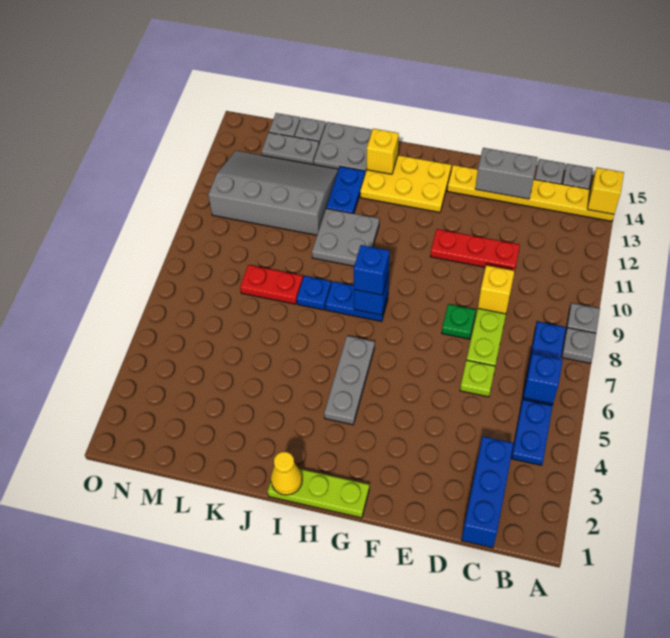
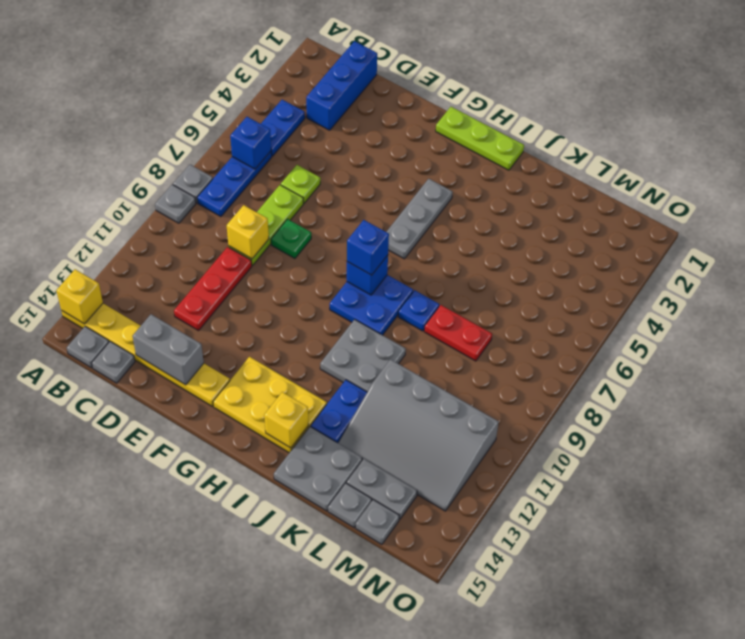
red 1x3 plate [430,229,520,271] -> red 1x3 plate turned to [174,247,252,331]
blue 1x2 plate [325,282,388,321] -> blue 2x2 plate [330,275,413,335]
yellow 1x1 cone [271,452,302,495] -> none

